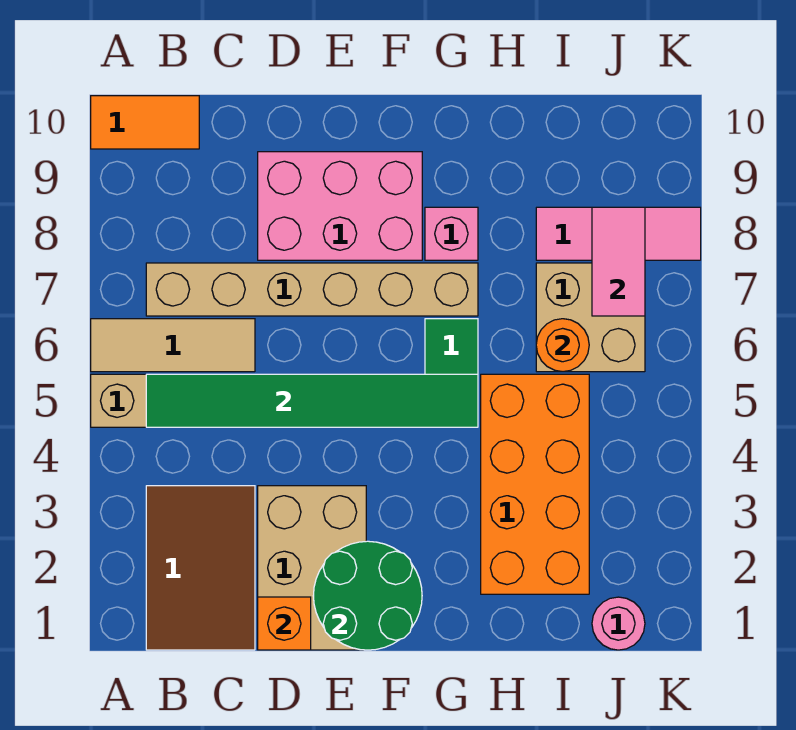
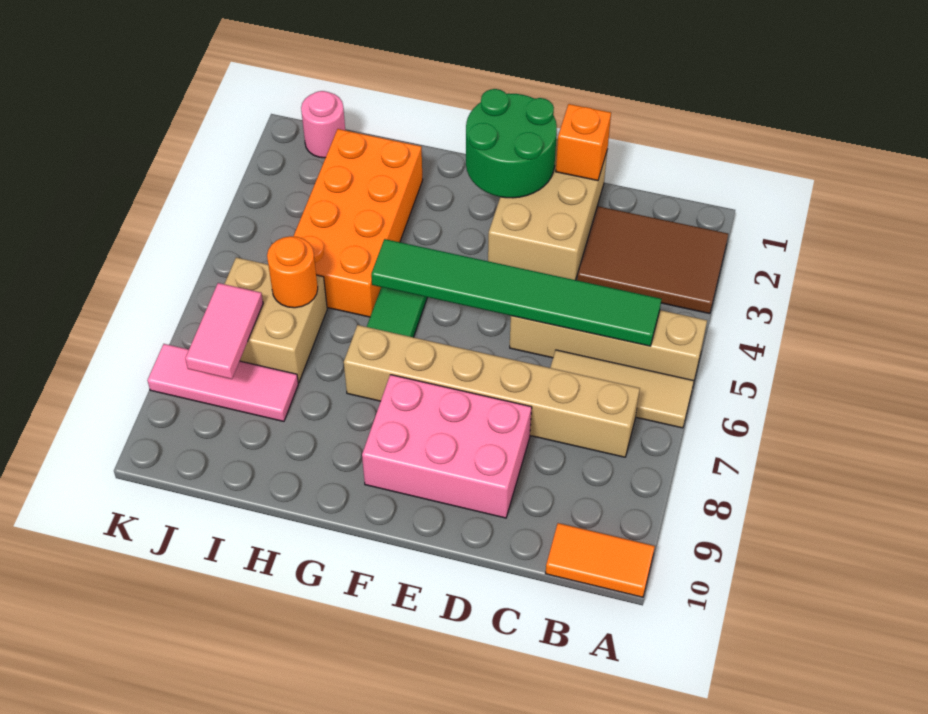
brown 2x3 tile [146,486,255,650] -> brown 2x3 tile turned to [577,206,728,314]
pink 1x1 brick [425,207,478,260] -> none

